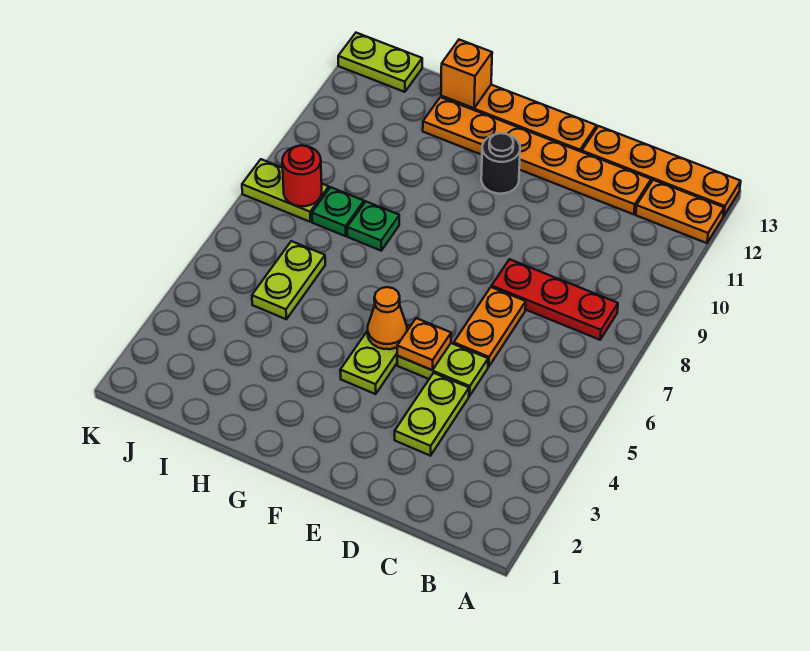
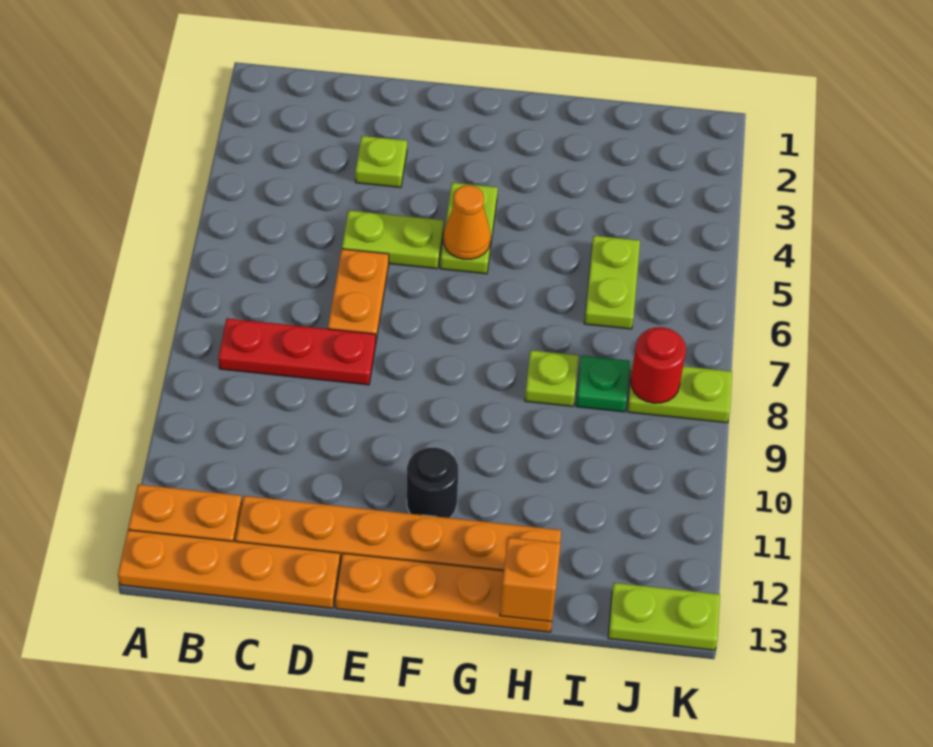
lime 1x2 plate [395,373,469,456] -> lime 1x1 plate [355,136,407,187]
orange 1x1 plate [397,318,451,370] -> none
green 1x1 plate [347,202,399,251] -> lime 1x1 plate [525,350,579,406]

